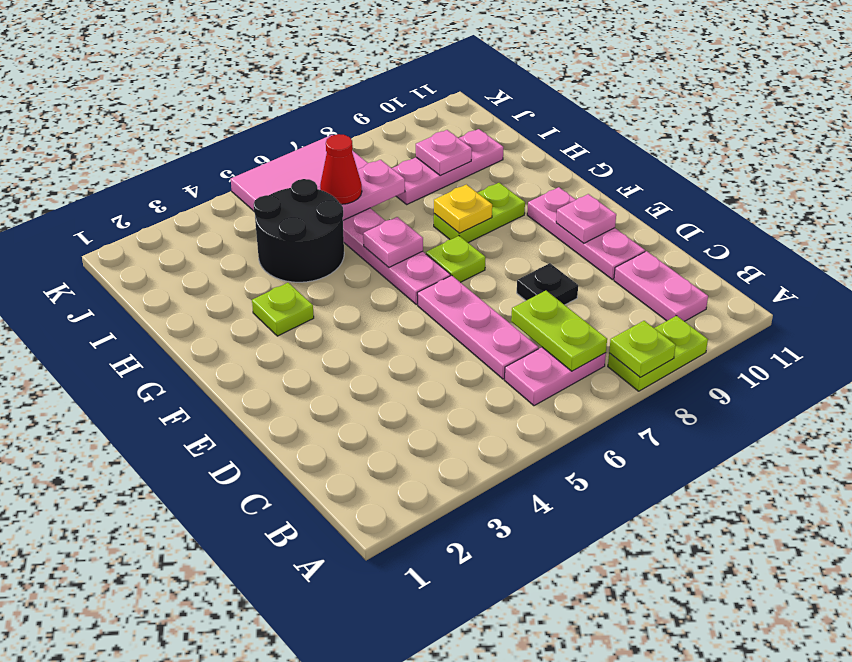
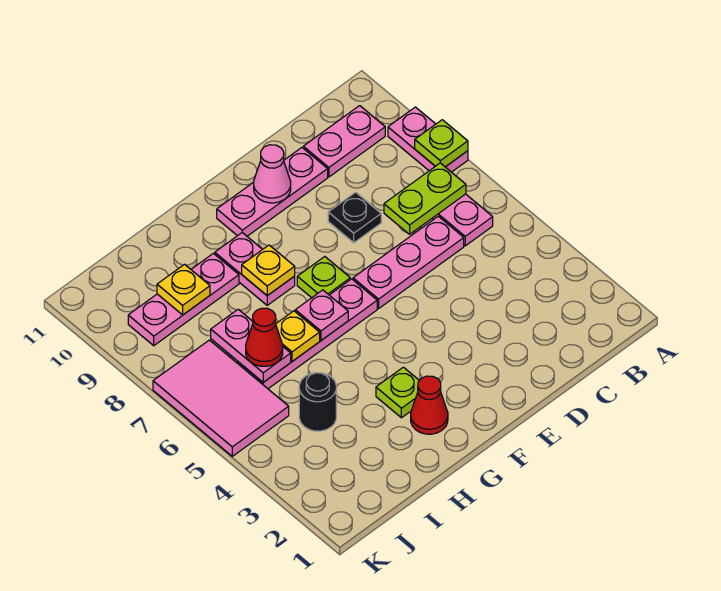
lime 1x2 plate [608,316,708,391] -> pink 1x2 plate [388,107,468,172]
pink 1x1 plate [556,194,616,243] -> pink 1x1 cone [254,145,291,203]
none -> red 1x1 cone [411,376,448,434]
lime 1x2 plate [434,183,525,243] -> pink 1x2 plate [215,233,295,305]
black 2x2 round brick [254,179,344,282] -> black 1x1 round brick [299,373,336,431]
none -> yellow 1x1 plate [276,311,320,361]
pink 1x3 plate [392,129,503,204] -> pink 1x3 plate turned to [128,253,239,346]
pink 1x1 plate [416,130,472,176] -> yellow 1x1 plate [157,264,210,315]

